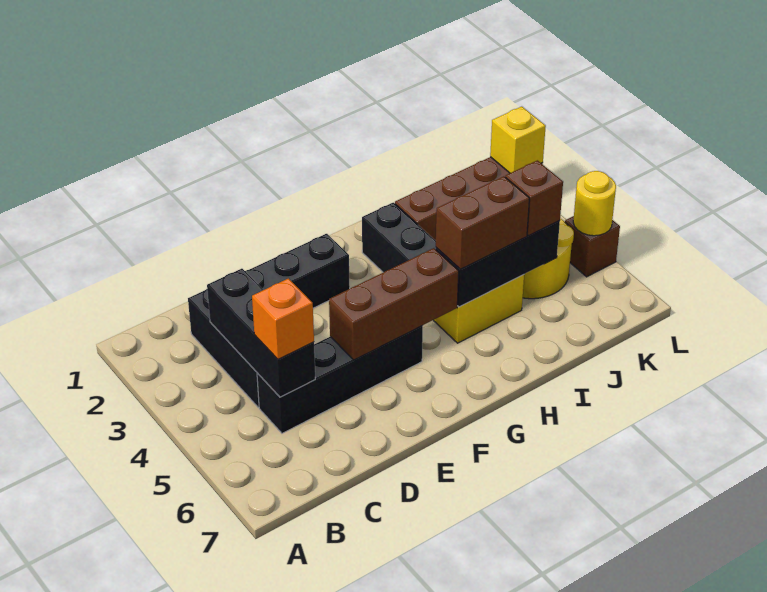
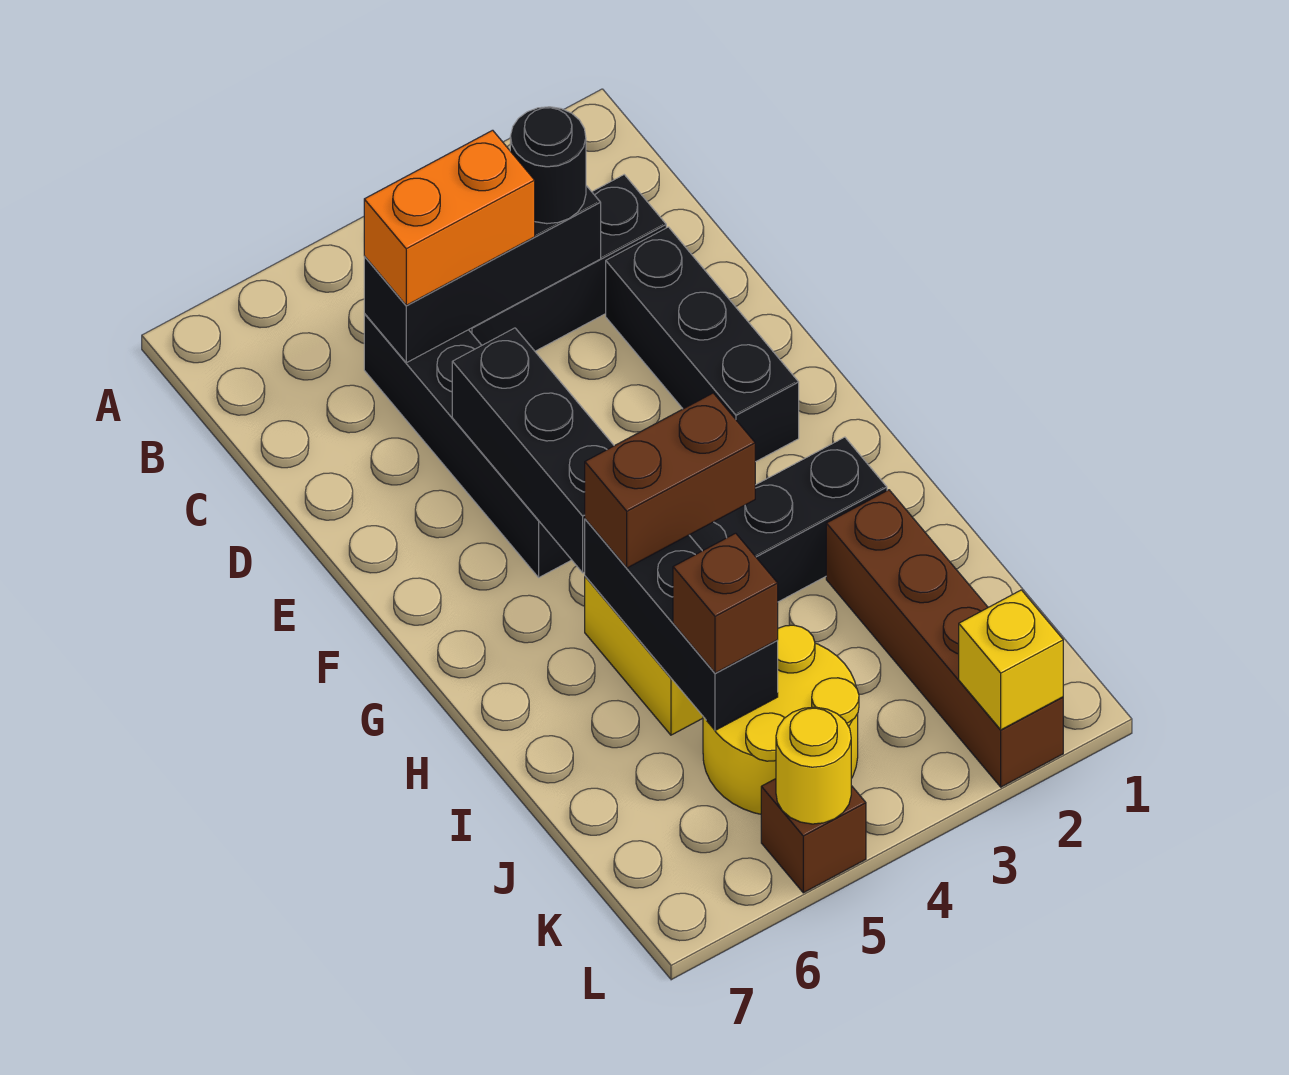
none -> black 1x1 round brick [510,107,586,224]
orange 1x1 brick [252,278,314,359] -> orange 1x2 brick [364,130,535,305]
brown 1x3 brick [329,248,459,360] -> black 1x3 brick [452,328,614,573]
brown 1x2 brick [436,176,529,269] -> brown 1x2 brick turned to [585,393,755,568]

